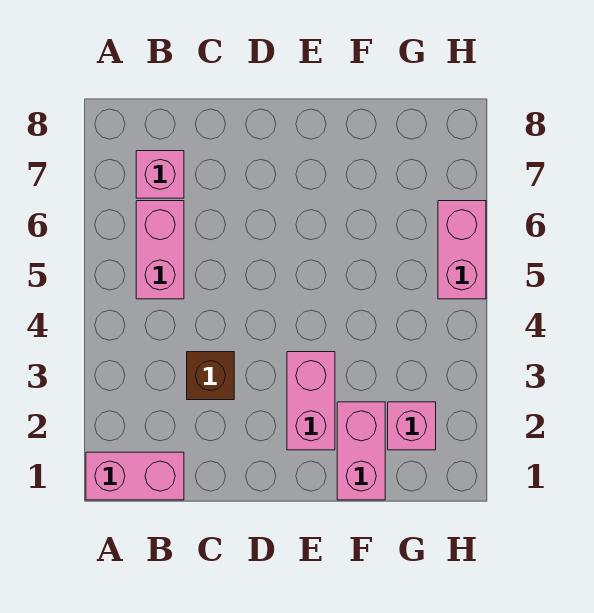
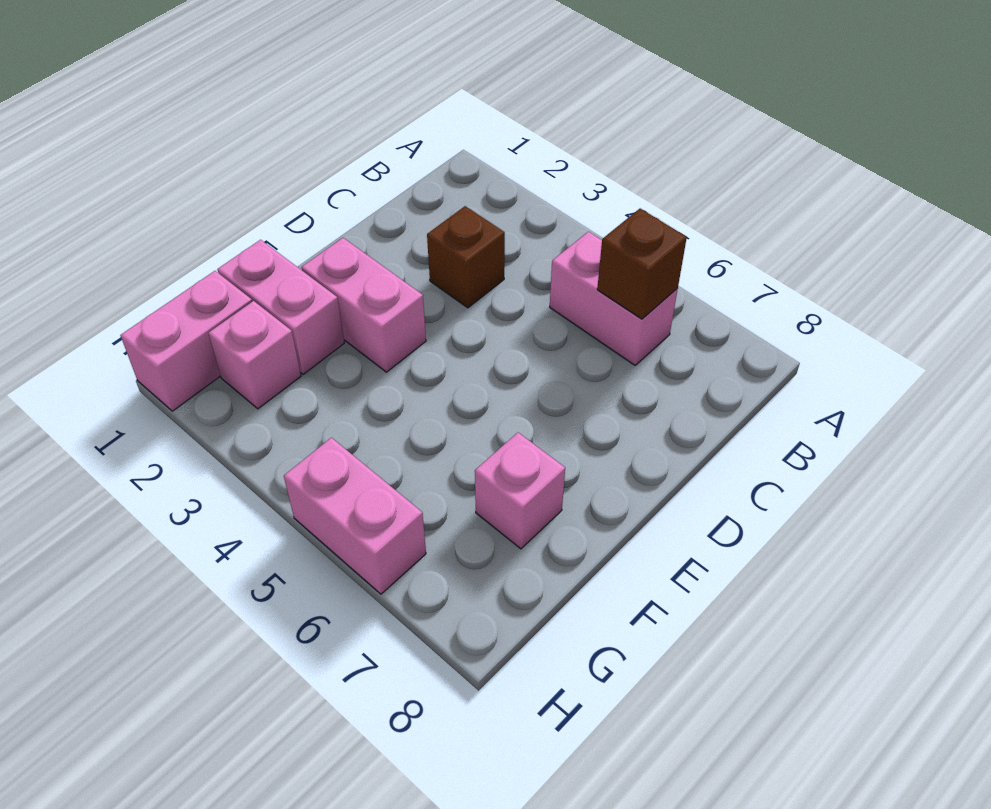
pink 1x2 brick [86,452,184,500] -> pink 1x2 brick moved to [121,271,252,411]
none -> brown 1x1 brick [597,209,687,319]
pink 1x1 brick [136,151,184,198] -> pink 1x1 brick moved to [475,433,565,549]

